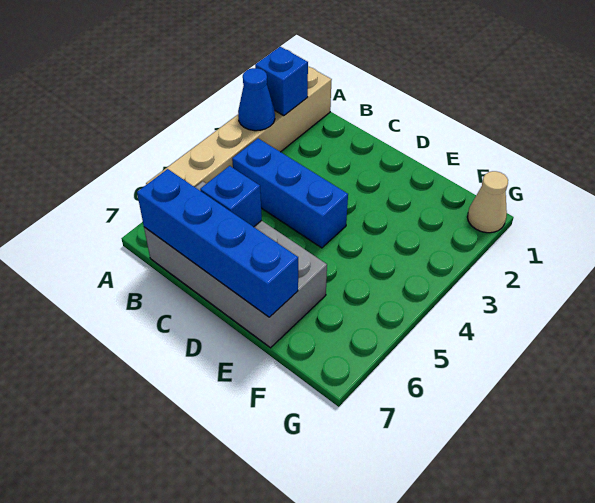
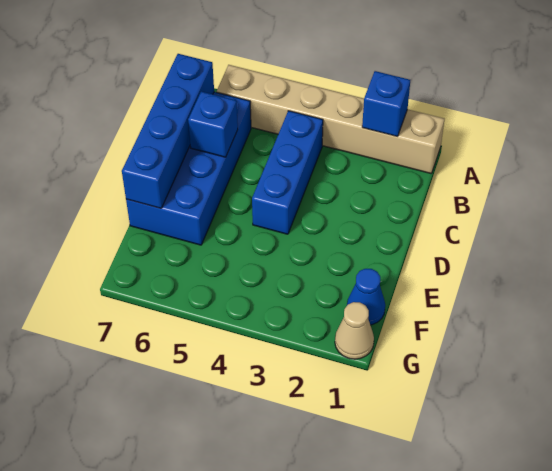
blue 1x1 cone [238,68,275,131] -> blue 1x1 cone moved to [347,269,385,325]
grey 2x4 brick [144,181,327,348] -> blue 2x4 brick [126,92,251,245]

